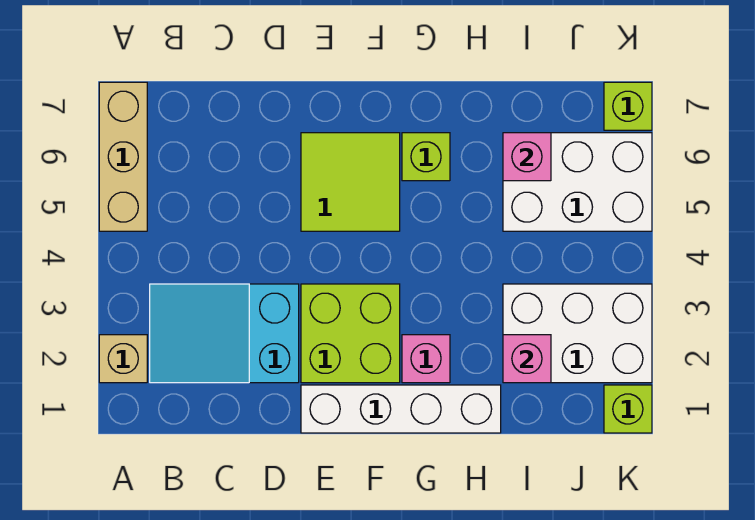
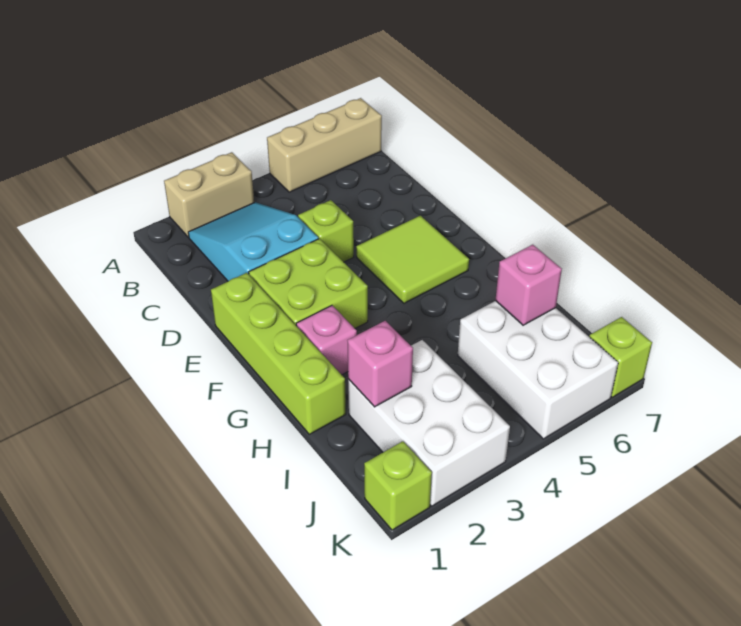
tan 1x1 brick [99,335,147,383] -> tan 1x2 brick [164,152,254,237]
white 1x4 brick [301,385,501,433] -> lime 1x4 brick [211,273,346,434]
lime 1x1 brick [402,133,450,181] -> lime 1x1 brick moved to [298,200,354,262]

